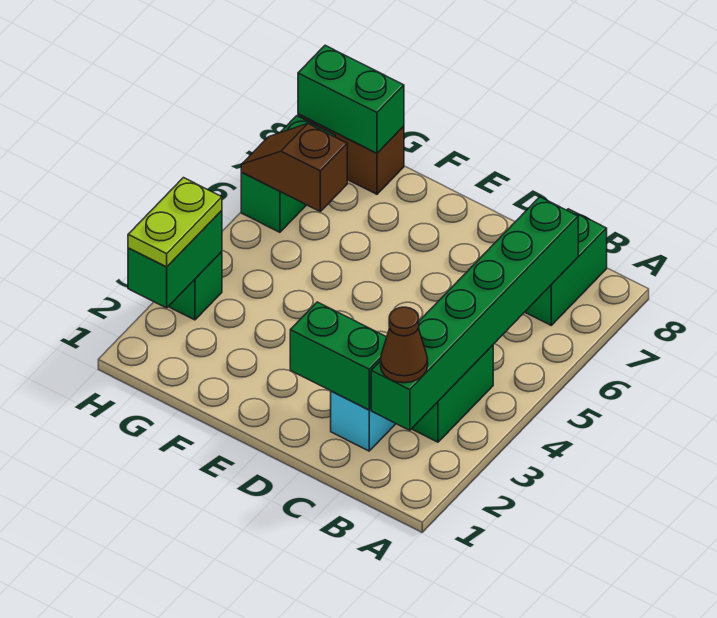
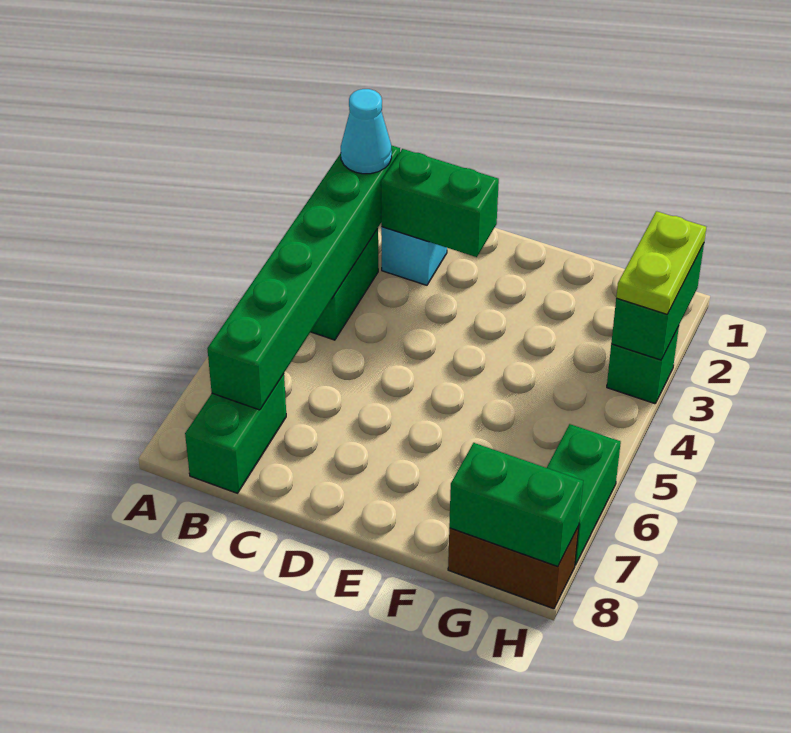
brown 1x1 cone [381,307,428,383] -> cyan 1x1 cone [341,89,392,174]
brown 1x2 slope [241,124,347,211] -> none

